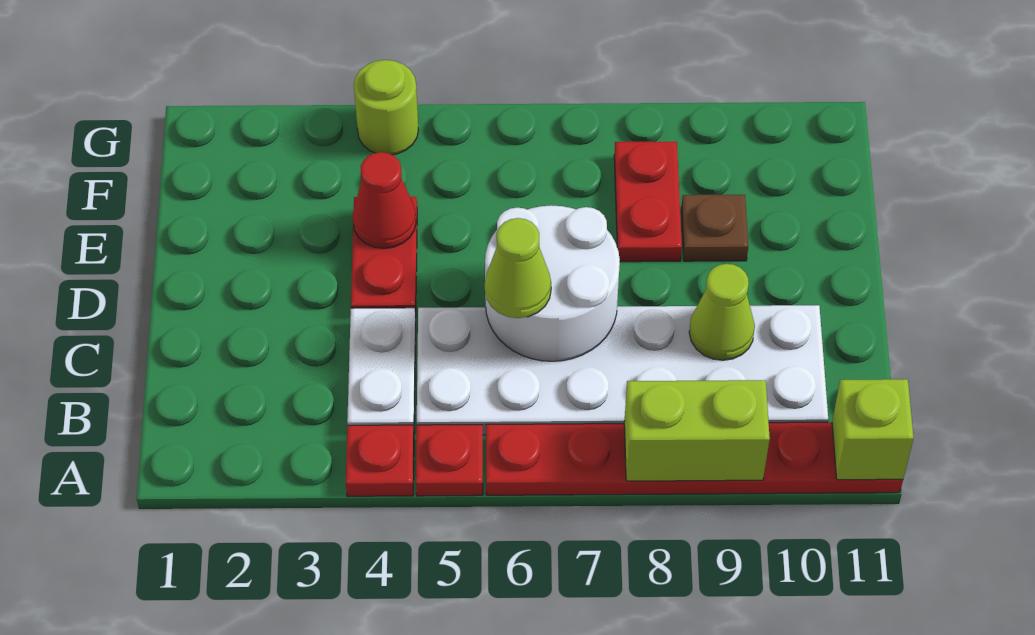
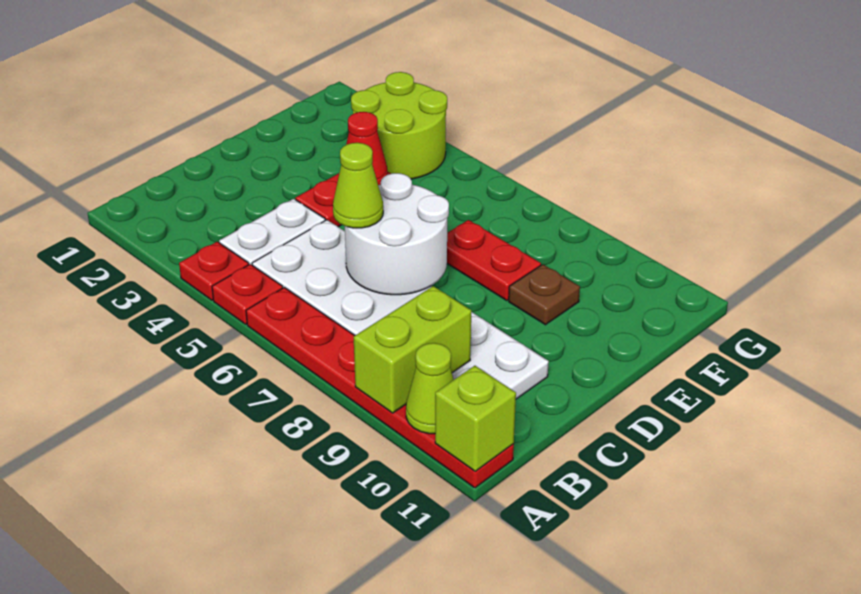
lime 1x2 brick [624,380,770,481] -> lime 1x2 brick turned to [354,286,471,413]
lime 1x1 cone [689,264,755,360] -> lime 1x1 cone moved to [406,343,454,434]
red 1x2 plate [614,141,682,262] -> red 1x2 plate turned to [447,220,541,300]
lime 1x1 round brick [354,60,418,155] -> lime 2x2 round brick [351,72,447,179]

